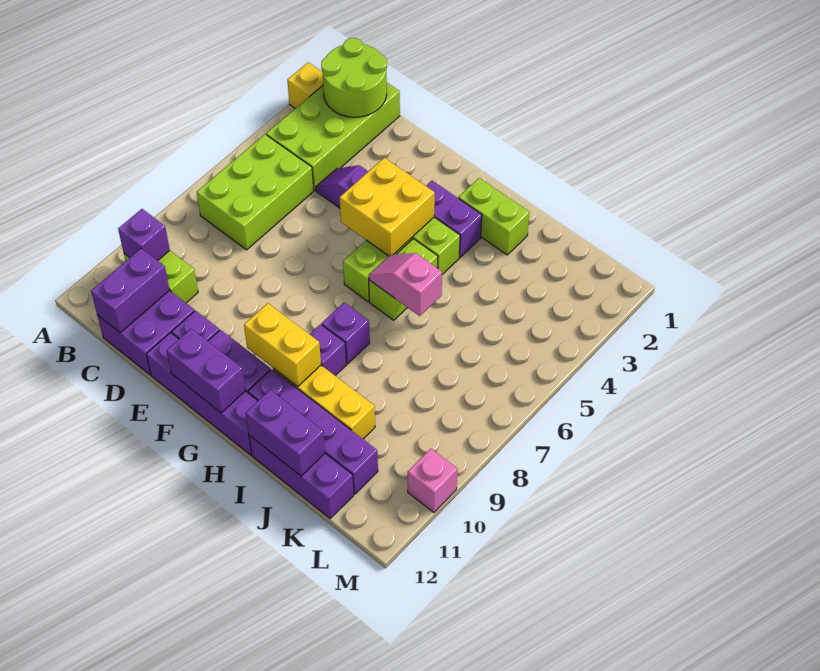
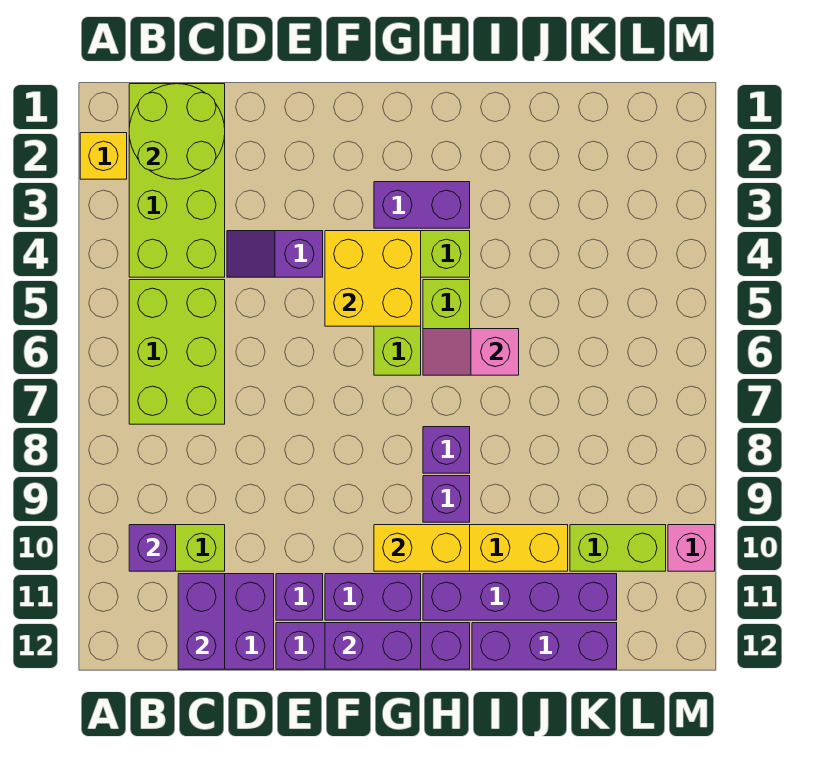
lime 1x2 brick [458,178,530,255] -> lime 1x2 brick moved to [570,525,666,571]
purple 1x2 brick [246,390,325,476] -> none

